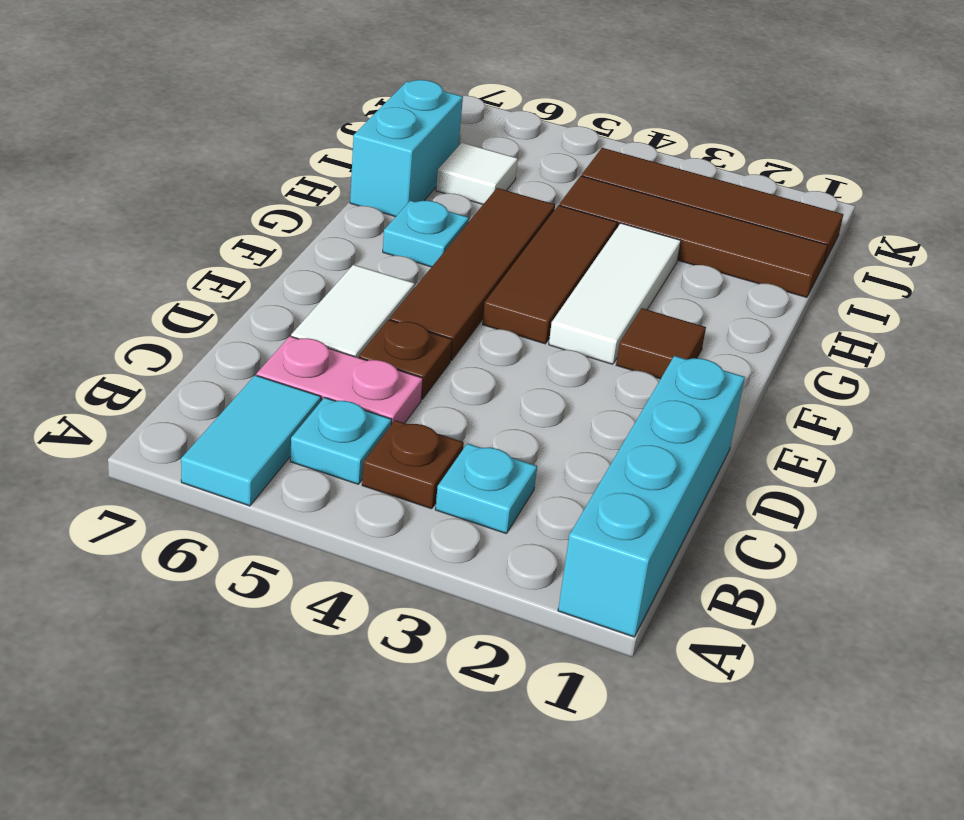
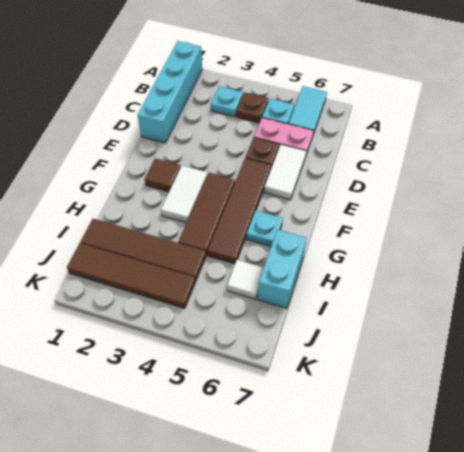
white 1x3 tile [549,223,681,364] -> white 1x2 tile [161,166,208,223]

